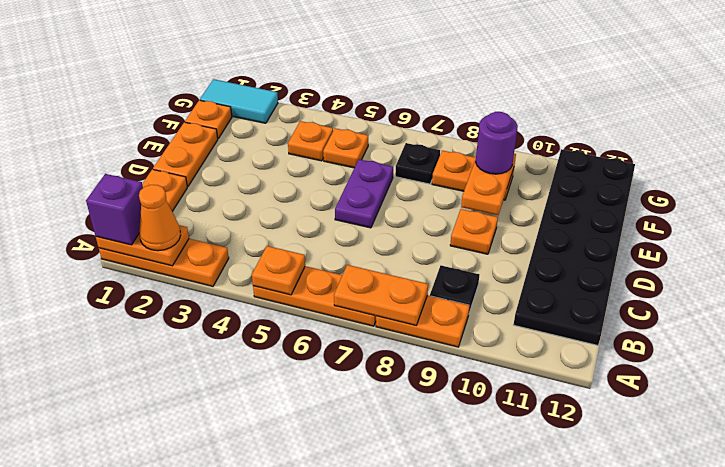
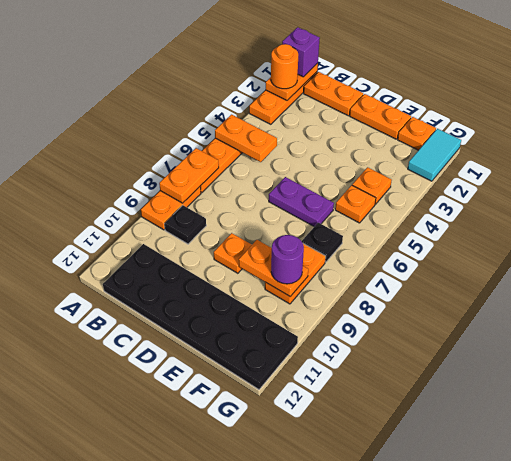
orange 1x1 cone [139,185,181,251] -> orange 1x1 round brick [271,44,298,89]
orange 1x1 plate [252,246,305,295] -> orange 1x2 plate [215,115,277,162]

